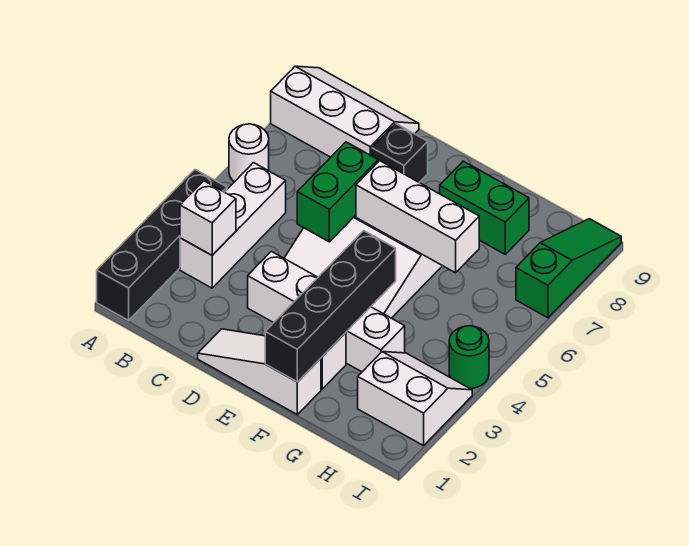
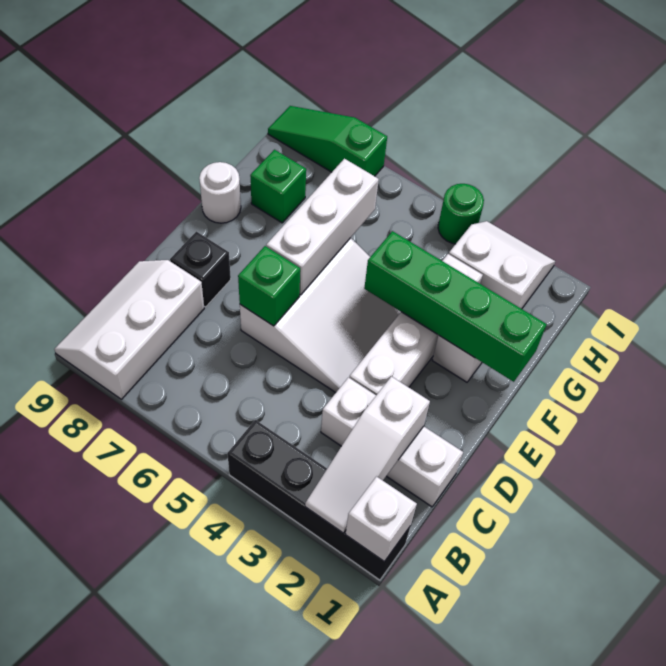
white 1x1 round brick [229,124,269,182] -> white 1x1 round brick moved to [199,162,241,223]
white 1x3 brick [180,163,286,288] -> white 1x3 brick moved to [321,378,463,507]
white 1x1 brick [180,181,236,255] -> white 1x1 brick moved to [345,477,417,562]
white 1x3 slope [198,329,321,415] -> white 1x3 slope moved to [305,376,430,533]
green 1x2 brick [297,142,378,242] -> green 1x1 brick [238,246,300,326]
black 1x4 brick [265,231,396,382] -> green 1x4 brick [364,231,547,382]
green 1x2 brick [440,161,529,254] -> green 1x1 brick [250,150,306,223]
white 2x2 slope [358,352,472,446] -> white 2x2 slope turned to [449,221,555,309]

